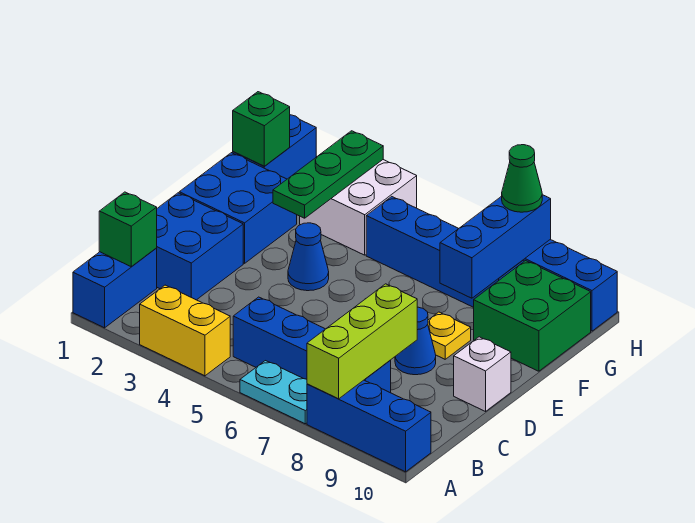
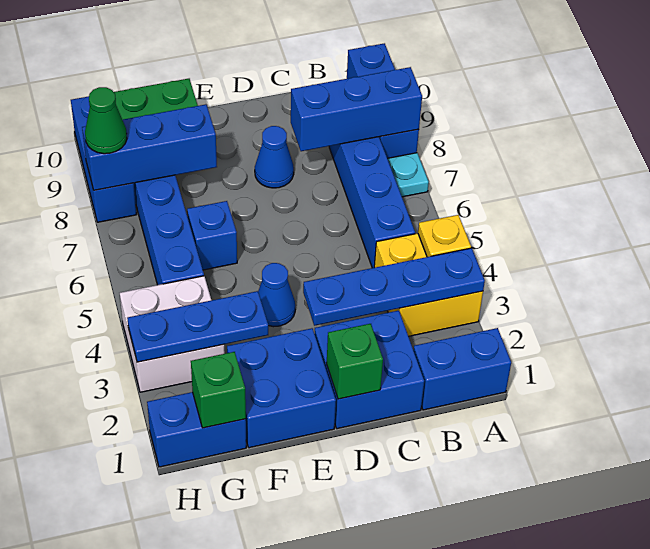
yellow 1x2 brick [140,285,230,376] -> yellow 2x2 brick [374,233,483,336]
none -> blue 1x4 plate [303,248,485,326]
cyan 1x2 plate [240,361,307,424] -> cyan 1x1 plate [387,153,429,197]
lime 1x3 brick [307,284,417,399] -> blue 1x3 brick [291,67,422,151]
green 1x1 brick [99,192,157,266] -> green 1x1 brick moved to [327,324,383,399]
white 1x1 brick [454,337,511,411] -> none
yellow 1x1 plate [428,312,471,359] -> yellow 1x1 plate moved to [418,215,471,257]
green 1x3 plate [273,131,383,218] -> blue 1x3 plate [127,291,268,362]
none -> blue 1x1 brick [187,201,237,270]

